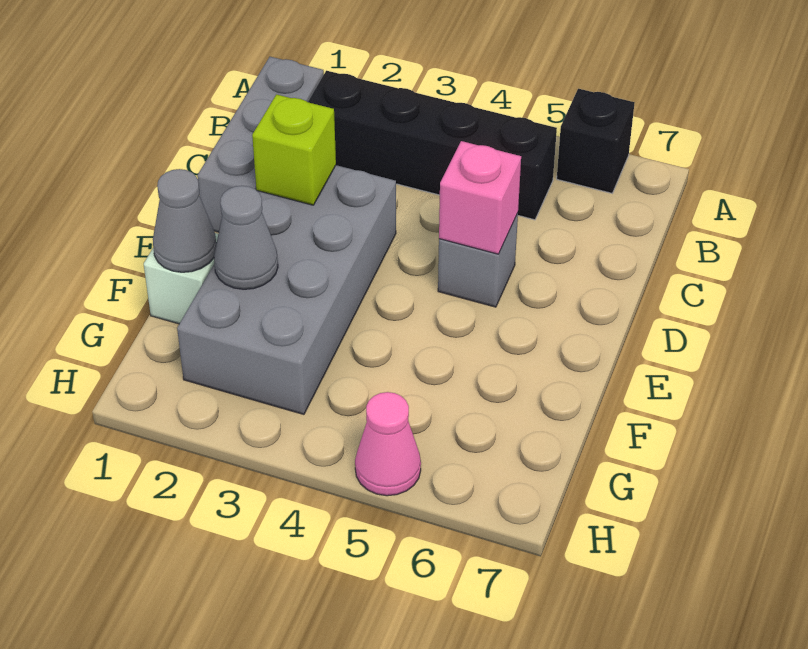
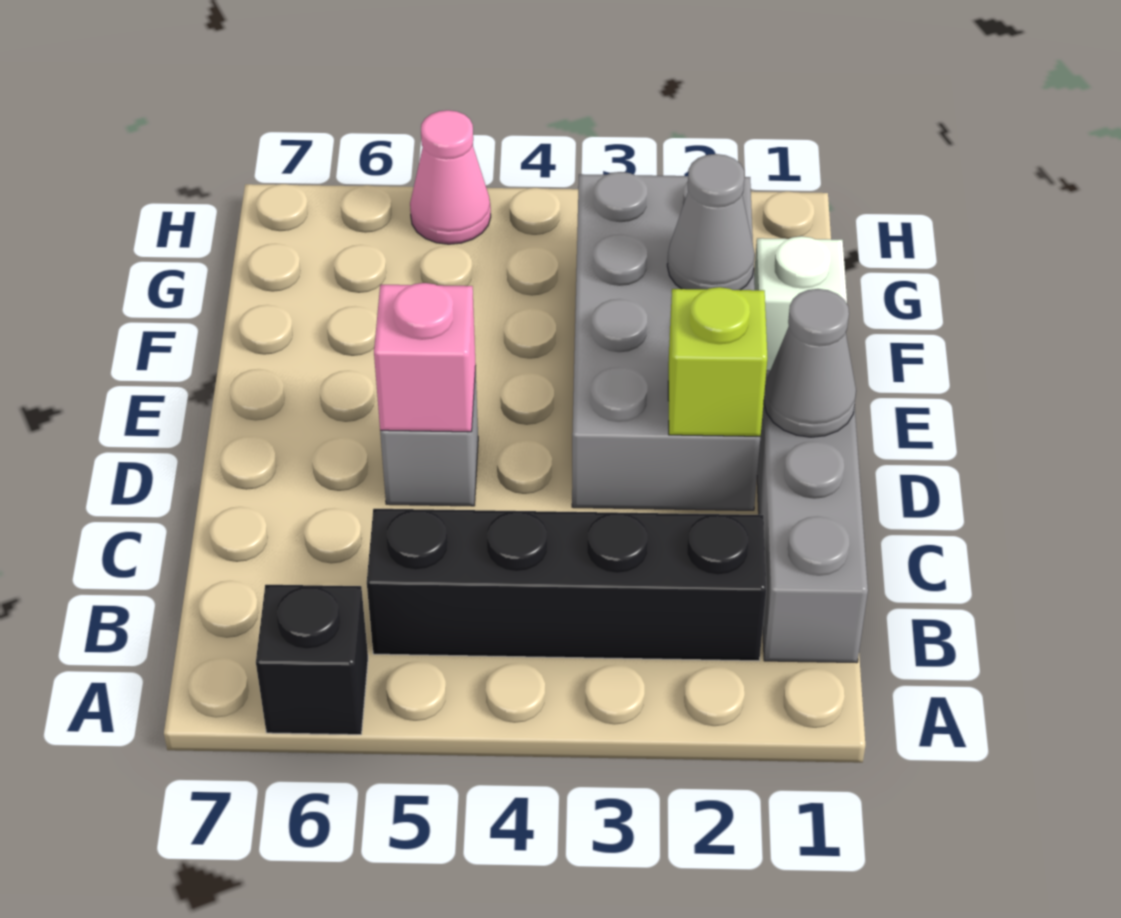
grey 1x1 cone [153,169,216,272] -> grey 1x1 cone moved to [764,289,856,437]

